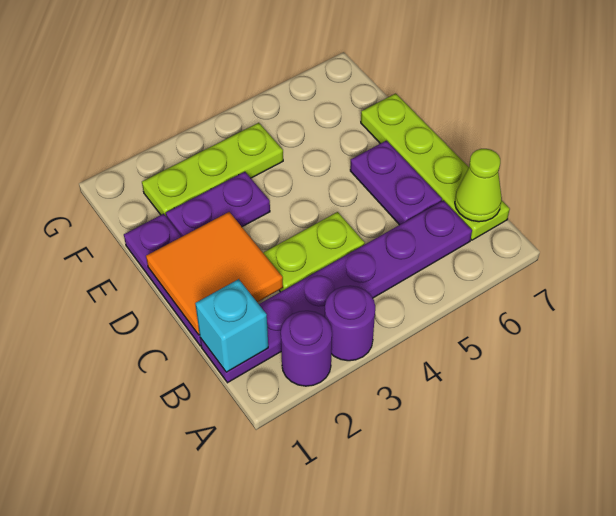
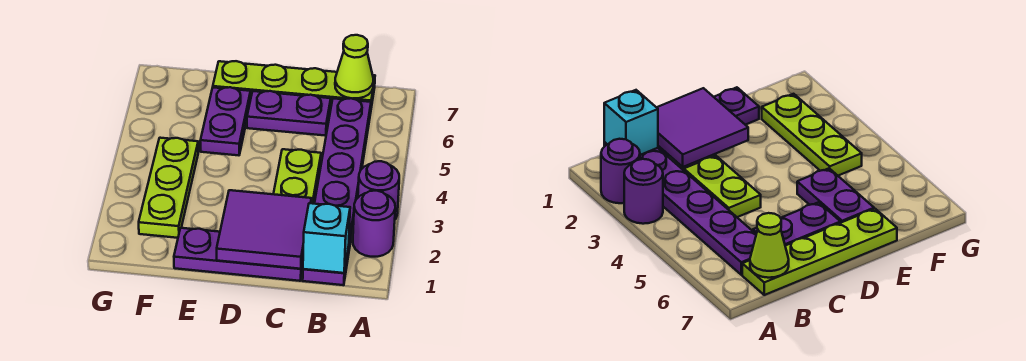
orange 2x2 tile [146,212,283,335] -> purple 2x2 tile [217,190,311,269]
purple 1x2 plate [166,172,270,236] -> purple 1x2 plate moved to [200,87,251,155]

